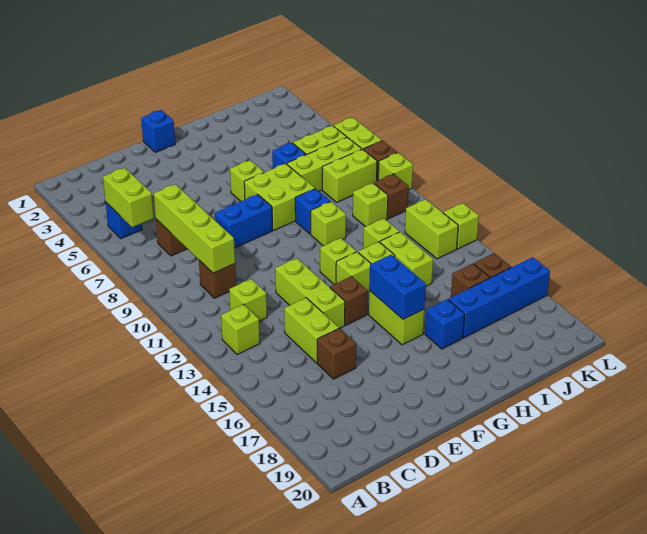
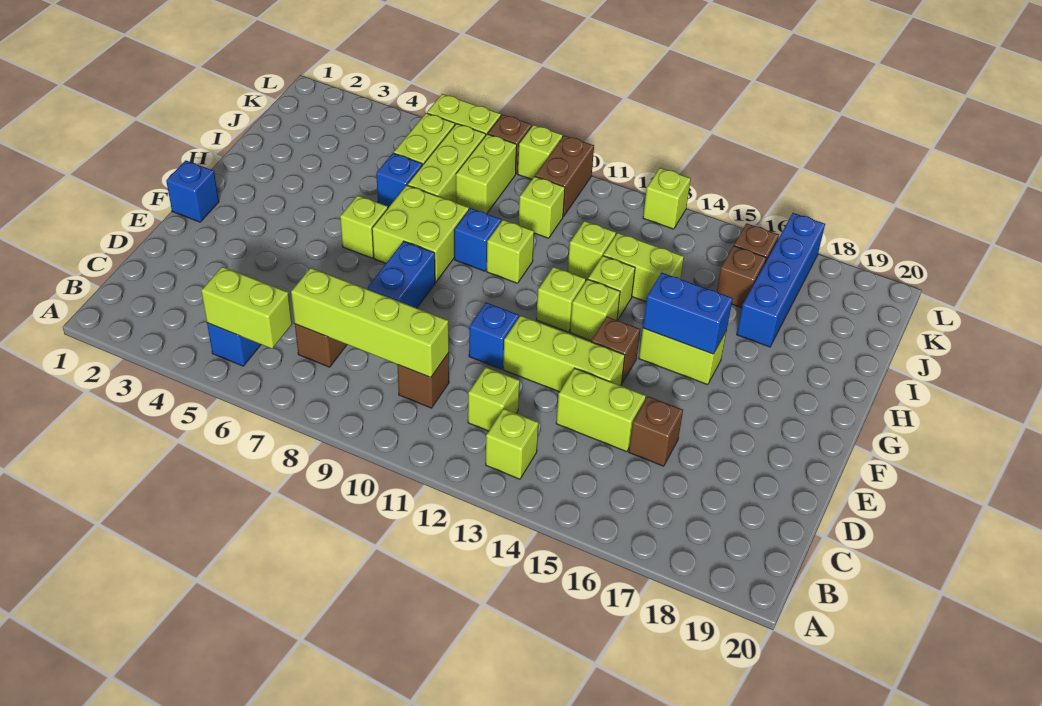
blue 1x1 brick [425,299,465,349] -> blue 1x1 brick moved to [469,303,519,369]
brown 1x1 brick [374,174,409,219] -> brown 1x2 brick [535,135,594,217]
lime 1x2 brick [405,199,458,259] -> none

